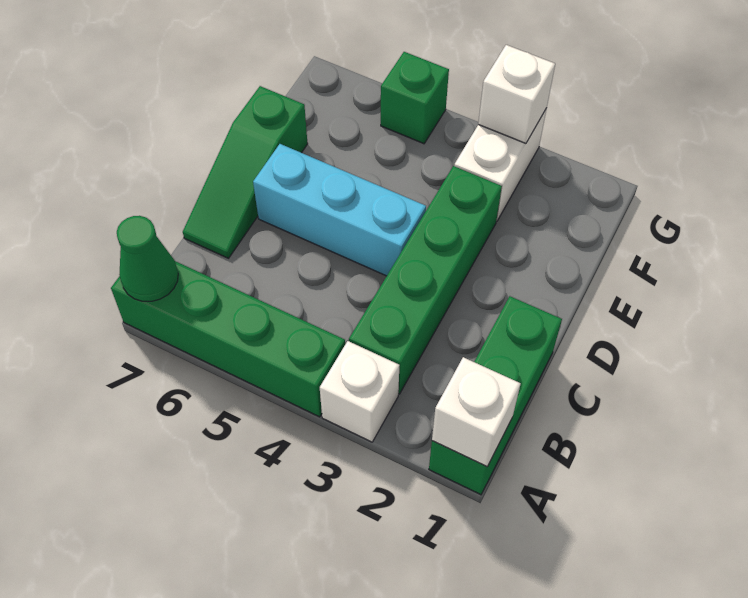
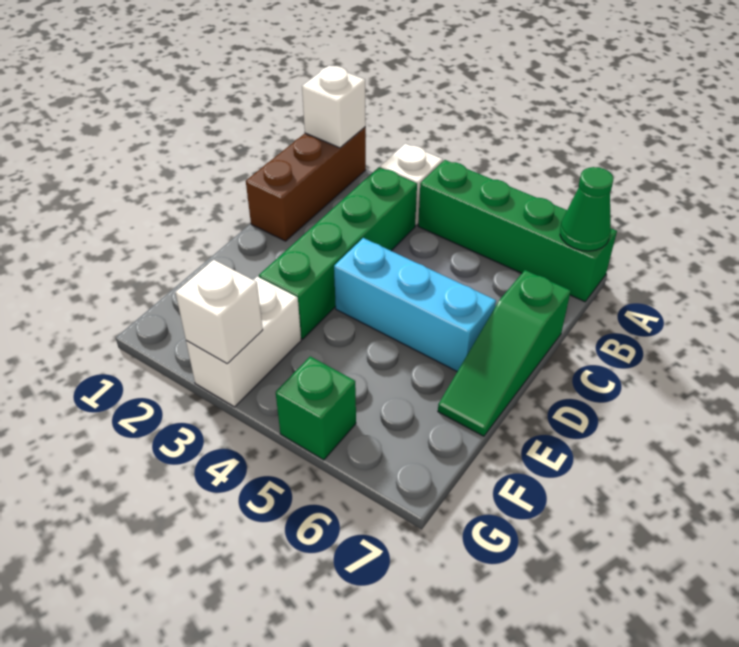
green 1x3 brick [429,296,562,495] -> brown 1x3 brick [246,127,366,241]
green 1x3 slope [183,86,308,258] -> green 1x3 slope turned to [438,270,571,436]

